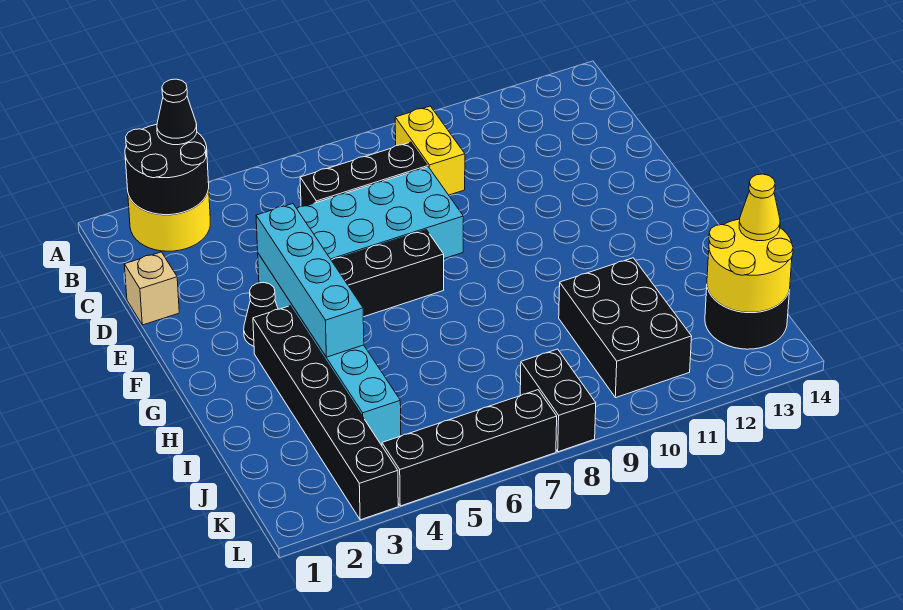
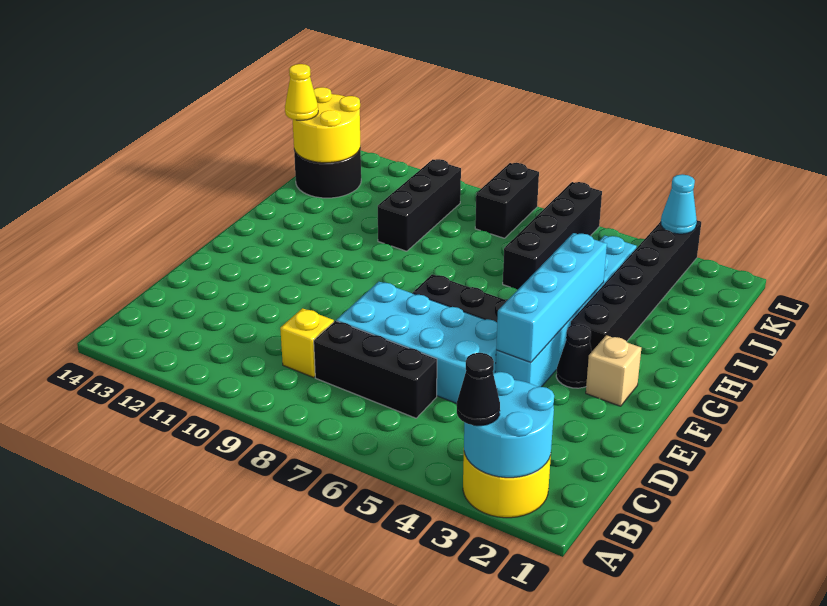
black 2x2 round brick [125,124,209,215] -> cyan 2x2 round brick [464,372,554,478]
yellow 1x2 brick [395,106,465,195] -> yellow 1x1 brick [280,308,334,377]
tan 1x1 brick [124,252,179,325] -> tan 1x1 brick moved to [586,335,642,406]
black 2x3 brick [559,258,692,398] -> black 1x3 brick [378,159,461,251]
none -> cyan 1x1 cone [661,174,697,234]
black 1x4 brick [382,390,557,506] -> black 1x4 brick turned to [503,182,602,290]

